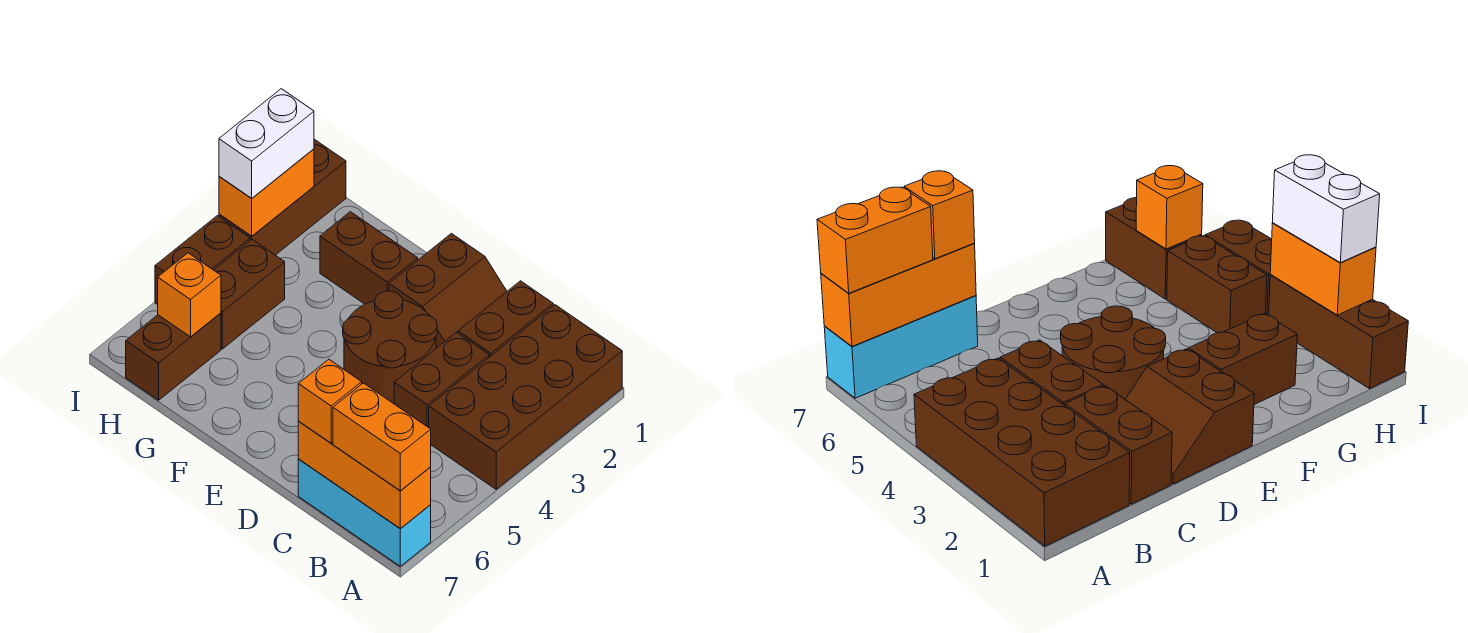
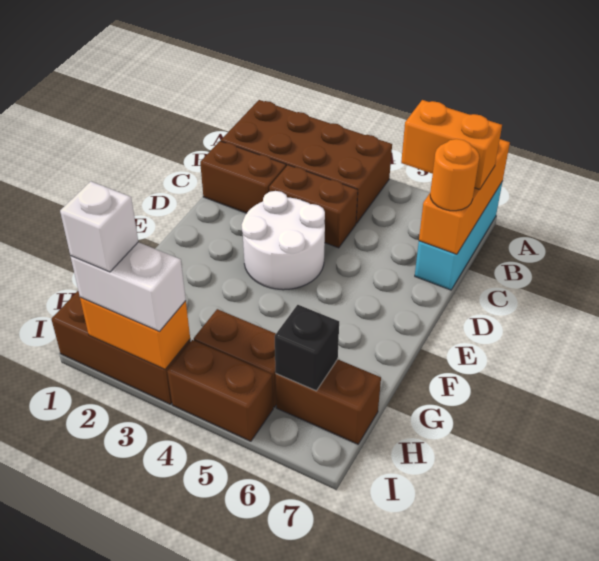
orange 1x2 brick [333,383,431,491] -> orange 1x2 brick turned to [401,100,502,189]
orange 1x1 brick [298,359,362,443] -> orange 1x1 round brick [430,139,479,211]
brown 2x2 slope [389,233,507,348] -> none
brown 2x2 round brick [343,291,437,404] -> white 2x2 round brick [242,191,325,290]
brown 1x2 brick [320,212,418,304] -> none
orange 1x1 brick [158,253,221,337] -> black 1x1 brick [275,305,339,391]
none -> white 1x1 brick [60,181,138,272]

